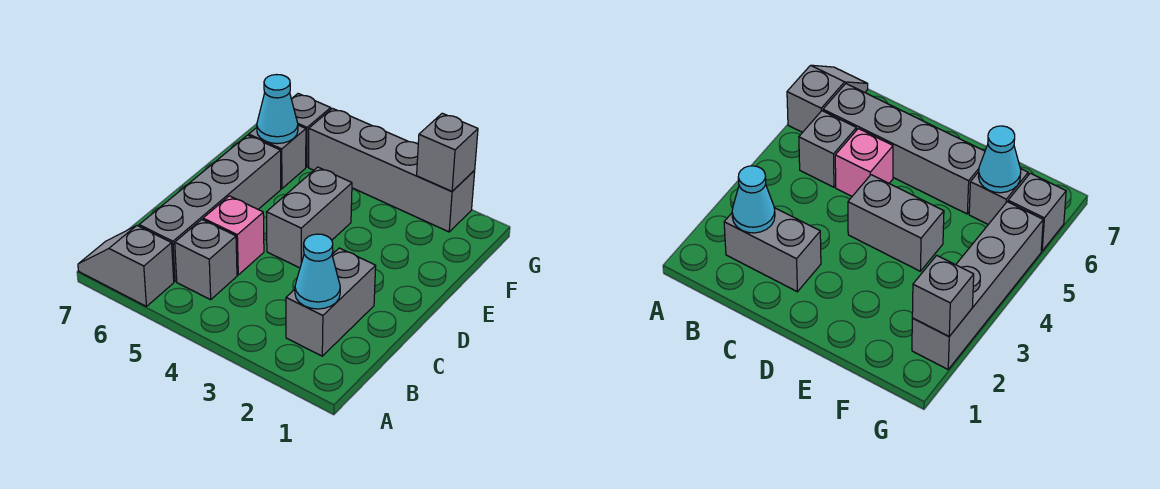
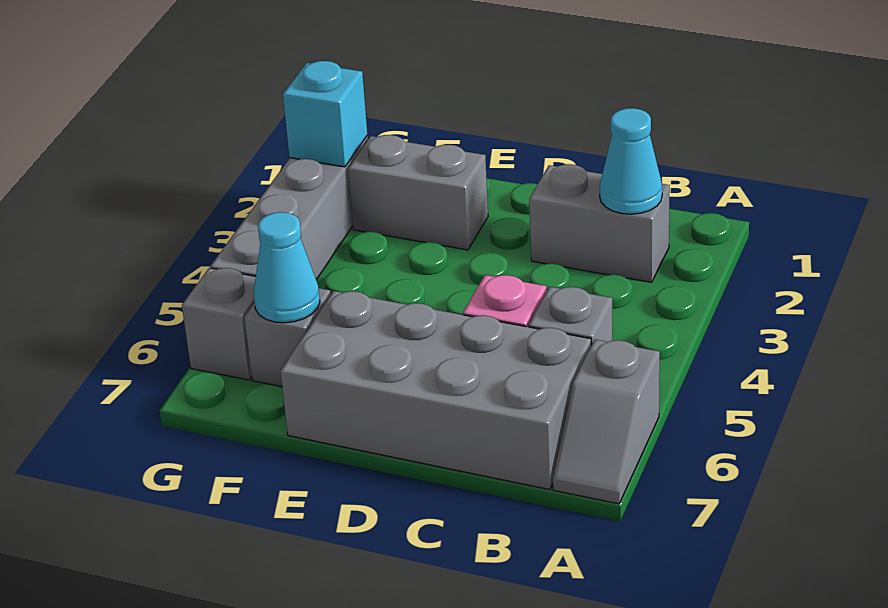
grey 1x4 brick [139,135,281,282] -> grey 2x4 brick [280,291,592,490]
grey 1x2 brick [267,167,352,268] -> grey 1x2 brick moved to [348,135,488,250]
grey 1x1 brick [417,113,478,191] -> cyan 1x1 brick [283,61,367,167]

